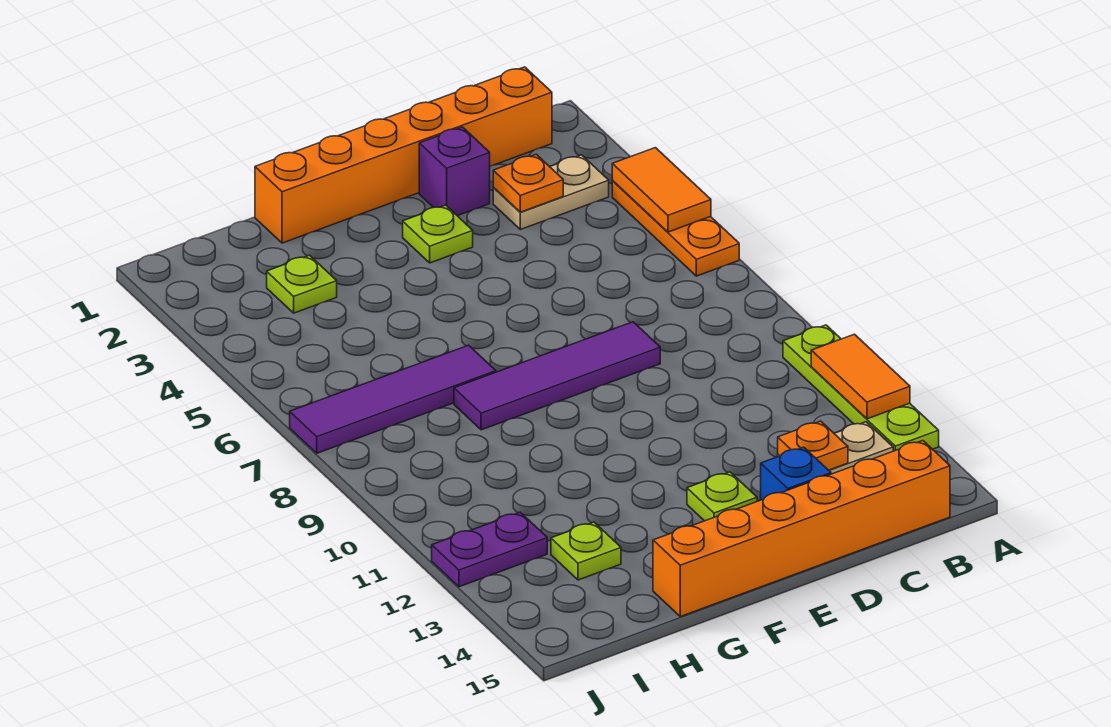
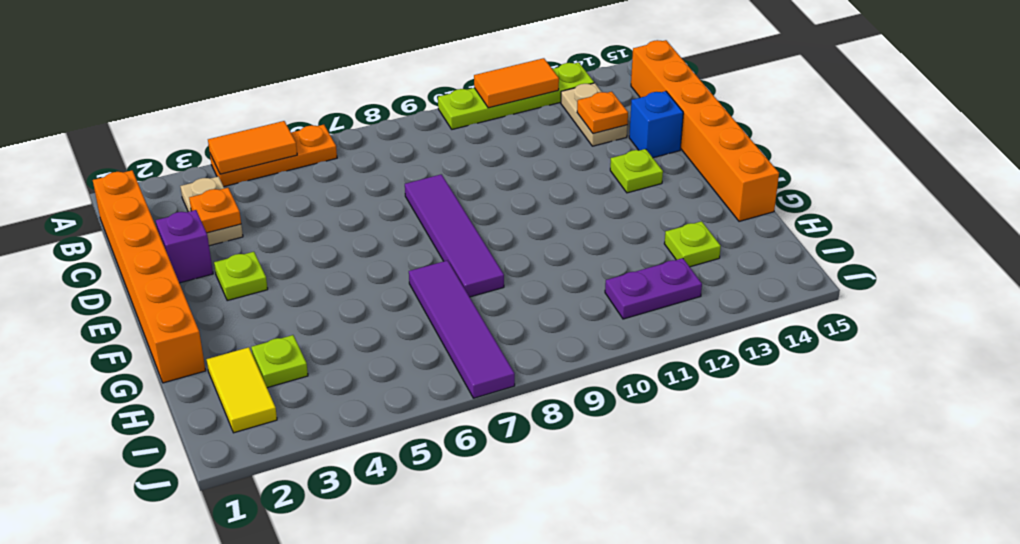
none -> yellow 1x2 tile [206,347,277,433]
purple 1x2 plate [432,512,547,587] -> purple 1x2 plate turned to [605,258,702,319]

